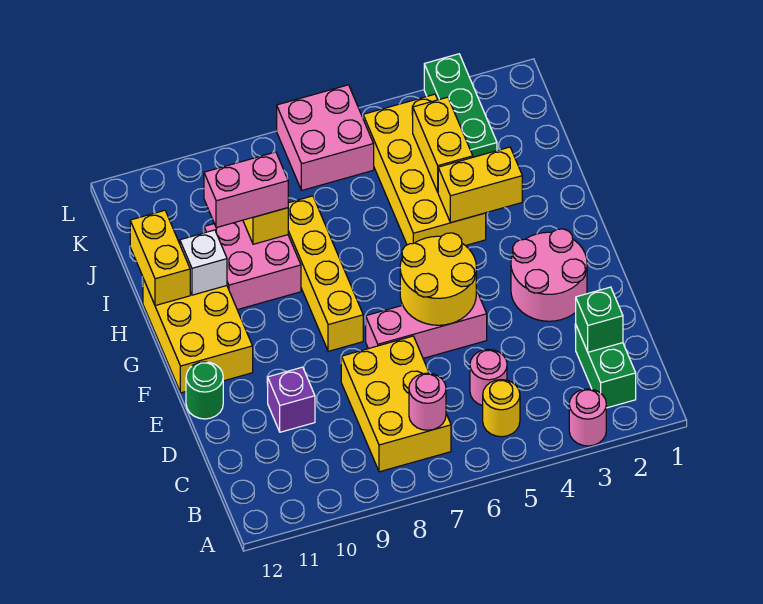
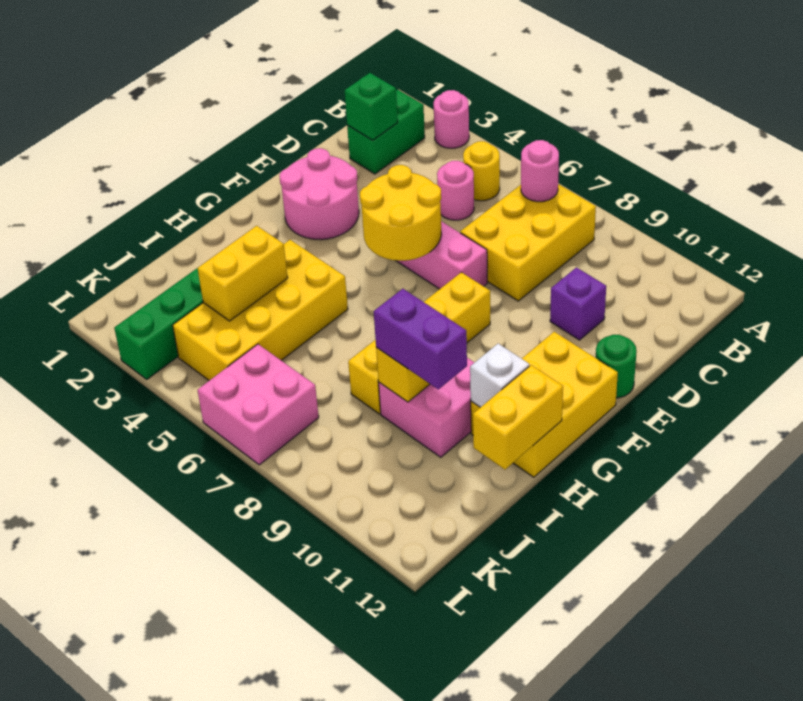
yellow 1x2 brick [438,147,522,223] -> none
pink 1x2 brick [204,152,288,228] -> purple 1x2 brick [374,289,467,389]

